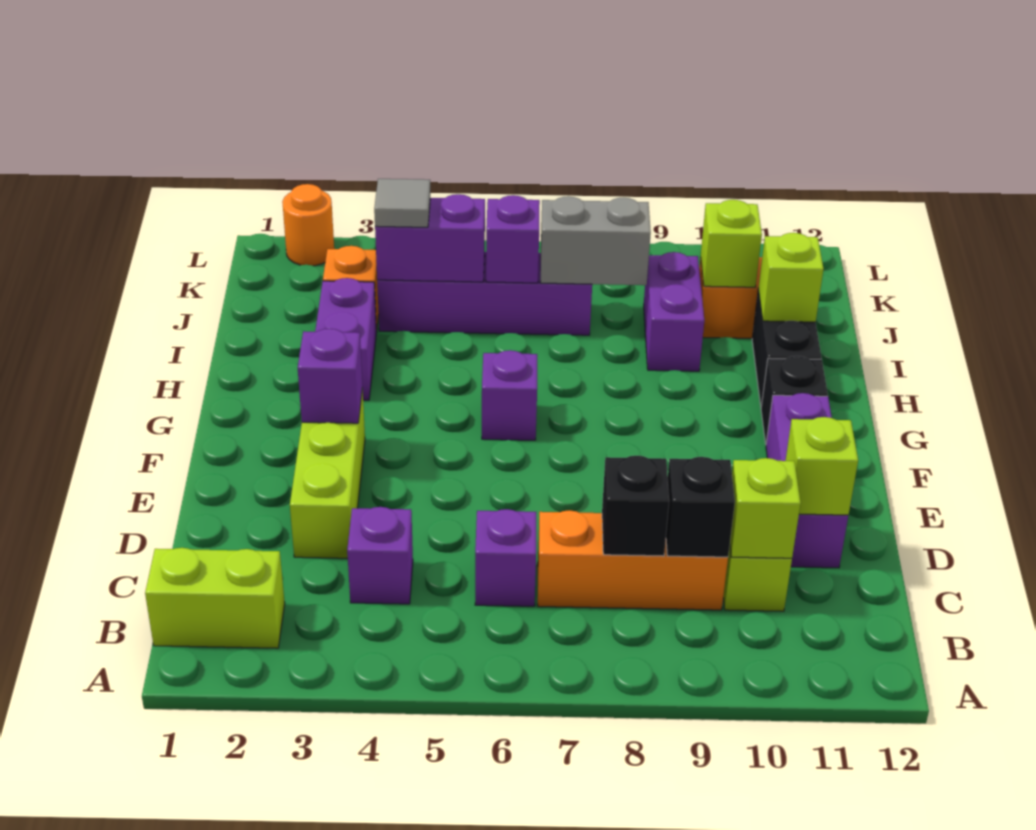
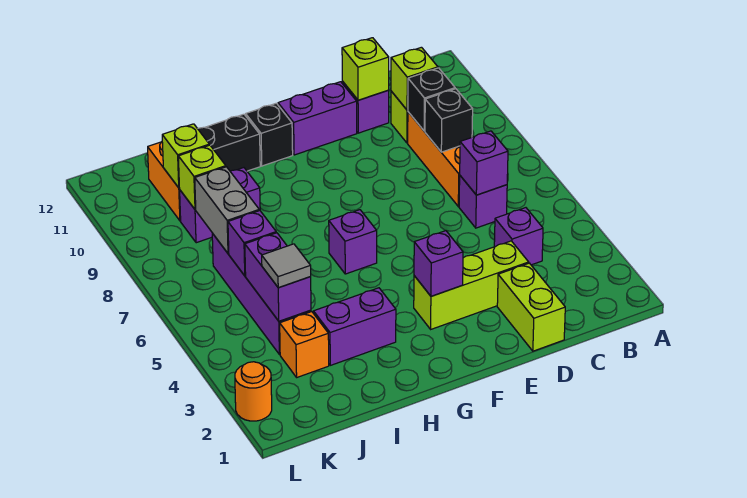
lime 1x2 brick [145,548,285,648] -> lime 1x2 brick moved to [497,263,565,351]
none -> purple 1x1 brick [460,131,508,195]
lime 1x1 brick [758,233,824,322] -> lime 1x1 brick moved to [178,145,226,210]

